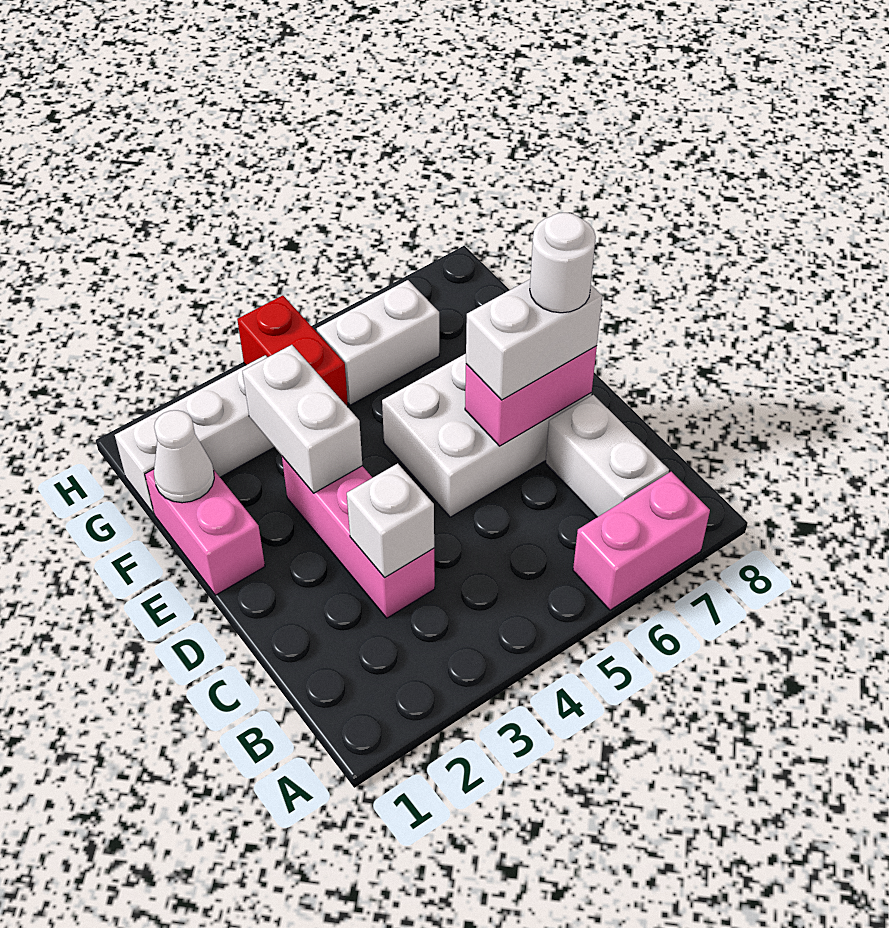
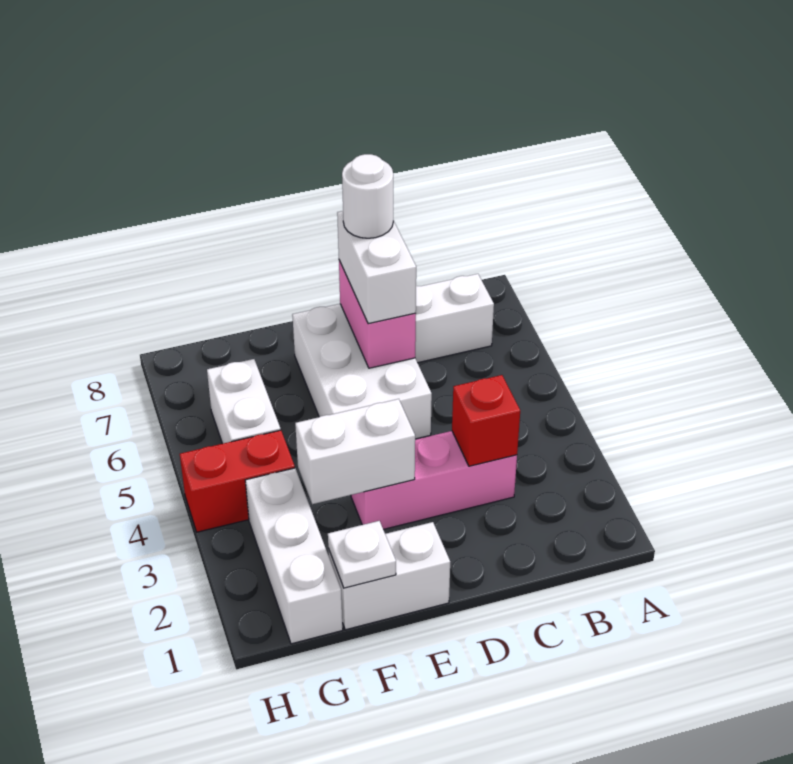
pink 1x2 brick [573,472,710,610] -> none
white 1x1 brick [347,463,434,578] -> red 1x1 brick [452,375,520,466]
pink 1x2 brick [145,469,265,595] -> white 1x2 brick [328,522,450,630]
white 1x1 cone [154,410,214,503] -> white 1x1 plate [328,521,396,588]

